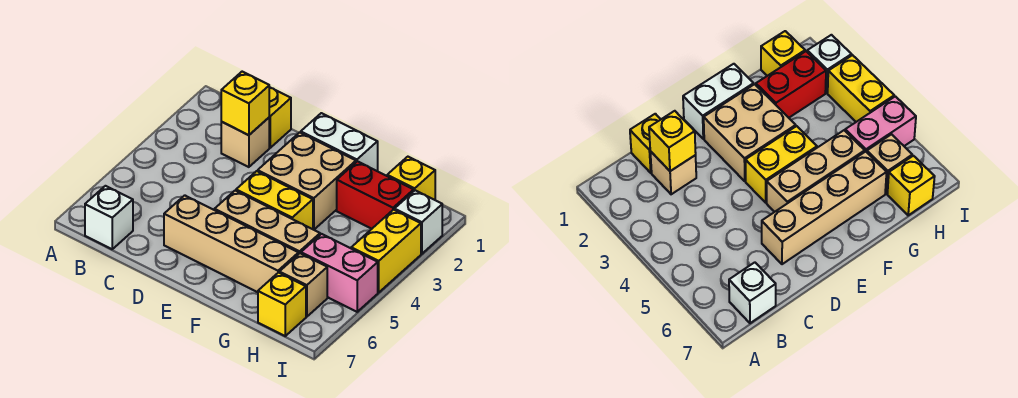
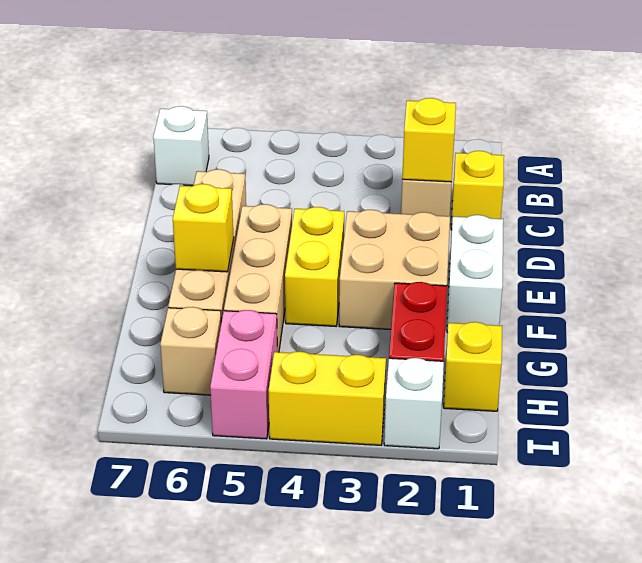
yellow 1x1 brick [258,273,306,336] -> yellow 1x1 brick moved to [173,184,234,272]

